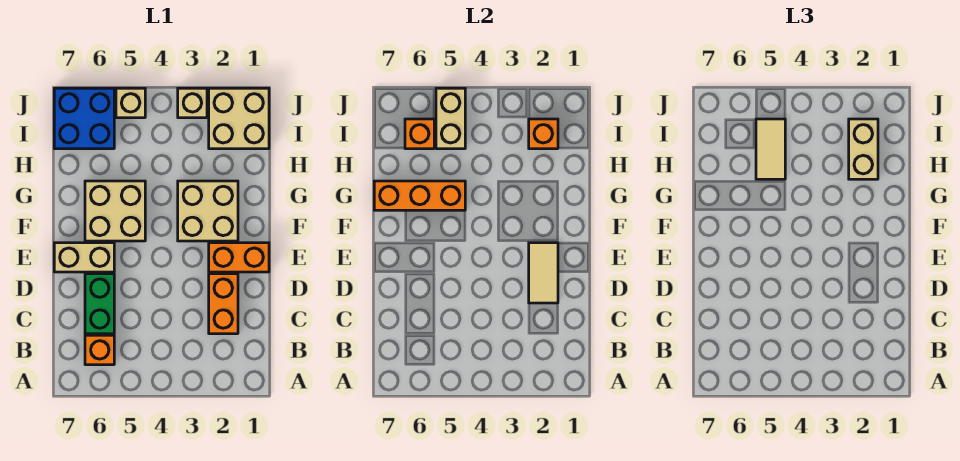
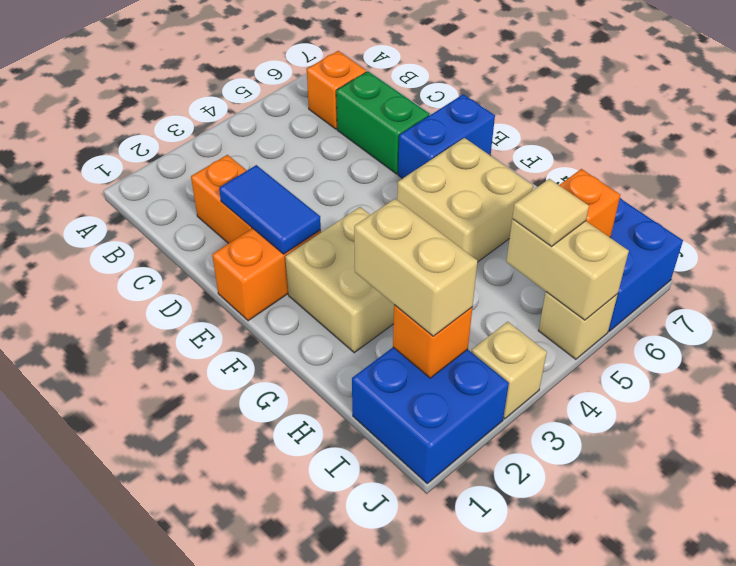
tan 1x2 tile [529,243,558,303] -> blue 1x2 tile [219,165,321,254]
tan 1x2 brick [54,243,114,272] -> blue 1x2 brick [398,94,495,179]
orange 1x3 brick [374,181,465,210] -> none
tan 1x2 tile [756,119,785,179] -> tan 1x1 tile [512,179,589,246]
tan 2x2 brick [209,88,269,149] -> blue 2x2 brick [352,347,509,483]

